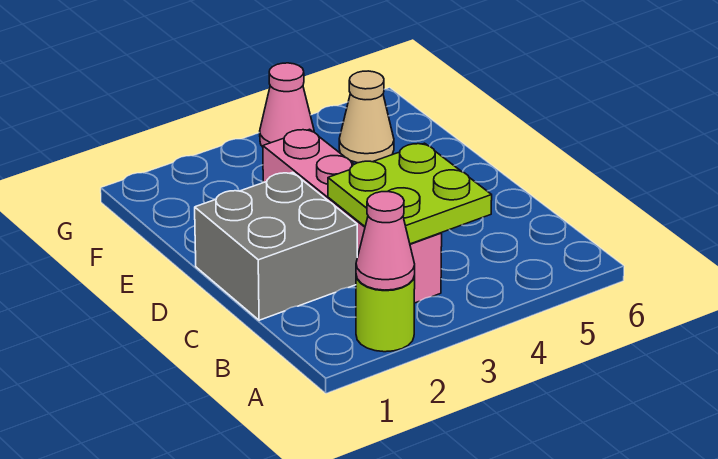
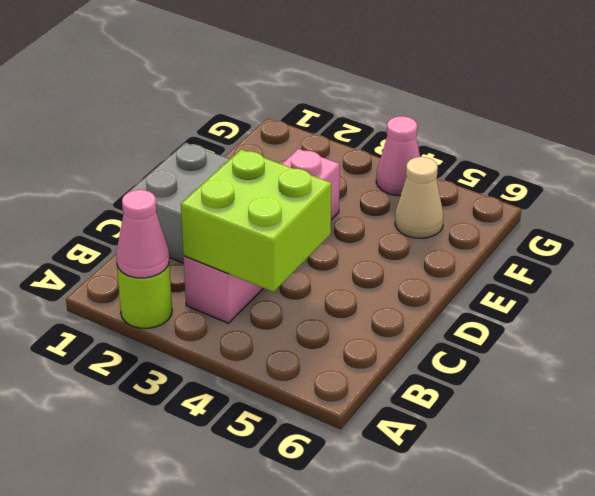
lime 2x2 plate [328,143,492,244] -> lime 2x2 brick [181,150,331,292]

